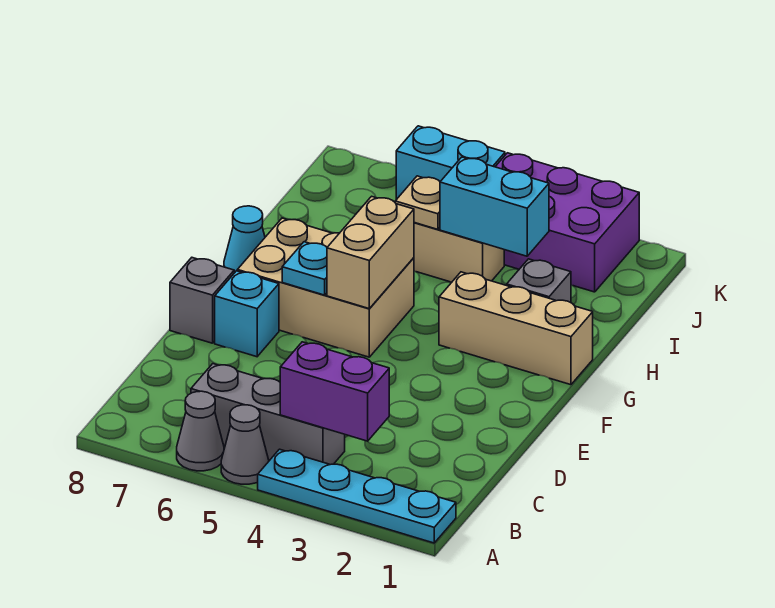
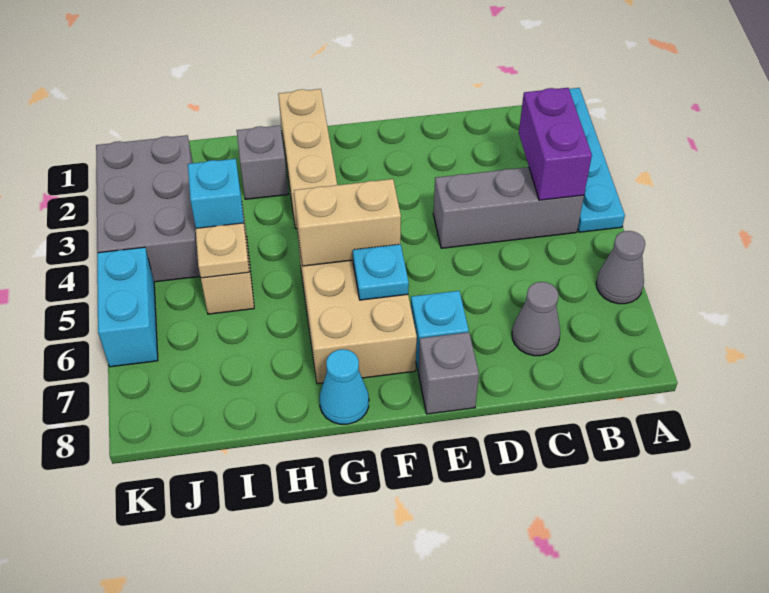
grey 1x1 cone [221,405,269,484] -> grey 1x1 cone moved to [512,282,560,356]
grey 1x3 brick [191,364,345,465] -> grey 1x3 brick turned to [433,167,584,248]
cyan 1x2 brick [440,157,549,256] -> cyan 1x1 brick [188,159,245,228]
purple 2x3 brick [495,153,639,292] -> grey 2x3 brick [96,135,200,282]

